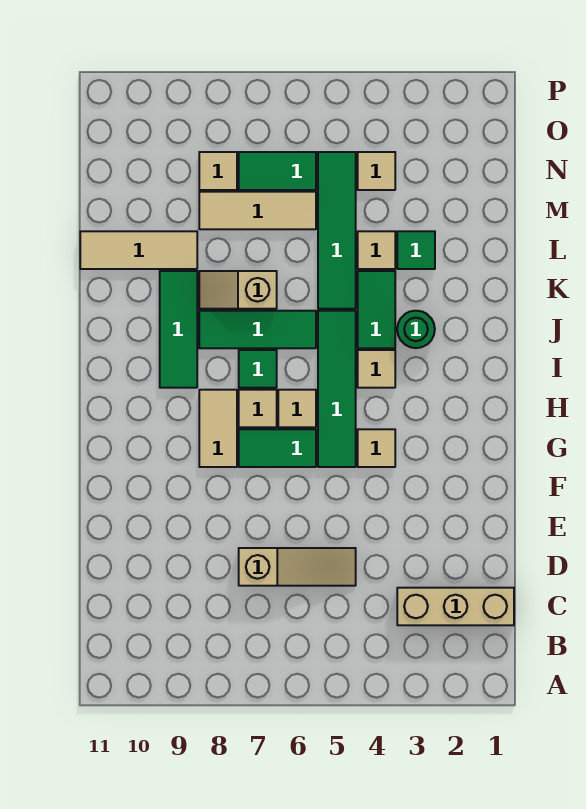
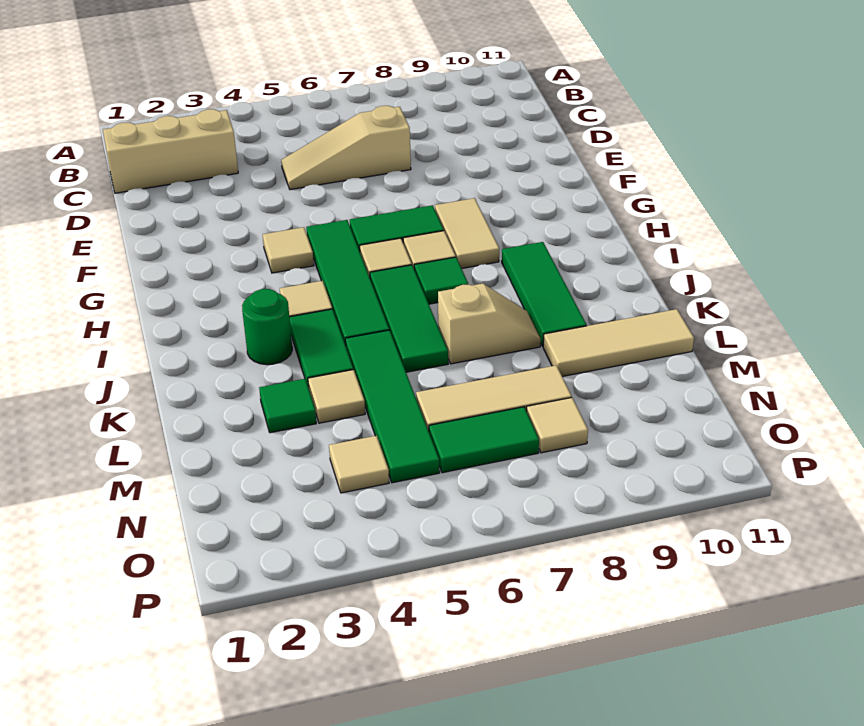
green 1x3 tile [199,311,316,348] -> green 1x3 tile turned to [370,265,448,372]

